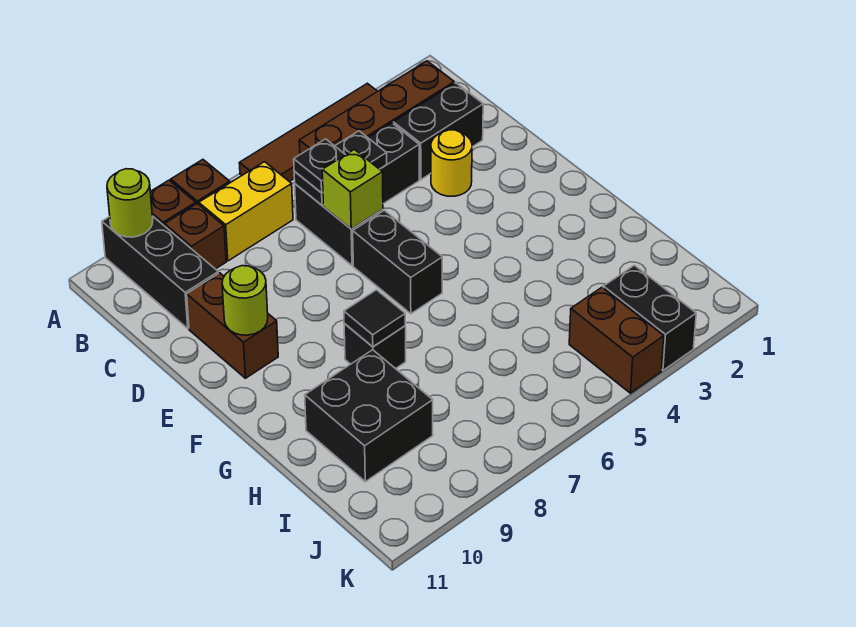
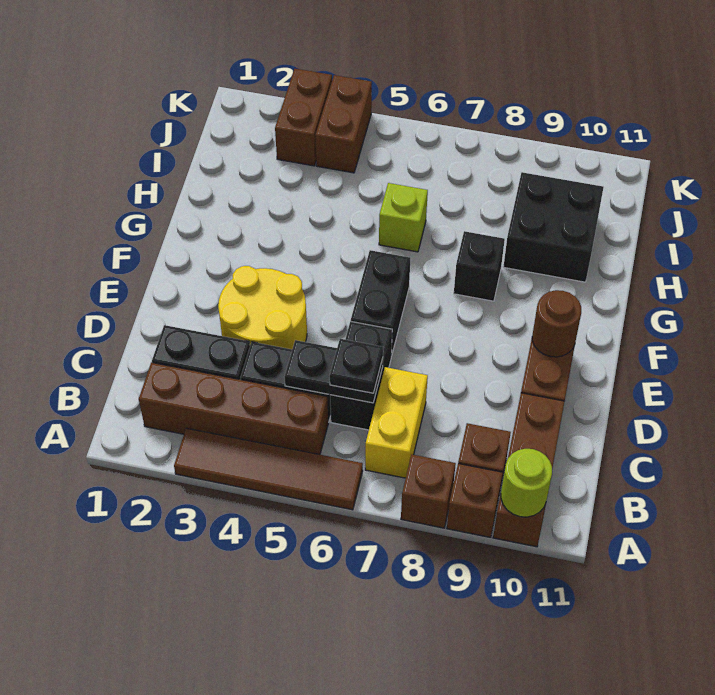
black 1x3 brick [102,216,218,328] -> brown 1x3 brick [493,393,565,547]
yellow 1x2 brick [199,162,293,261] -> yellow 1x2 brick turned to [365,367,428,478]
yellow 1x1 round brick [431,130,472,196] -> yellow 2x2 round brick [218,266,307,349]
lime 1x1 brick [322,149,383,229] -> lime 1x1 brick moved to [379,183,428,252]
lime 1x1 round brick [222,266,268,335] -> brown 1x1 round brick [532,290,581,357]
black 1x1 tile [344,290,405,347] -> none
black 1x2 brick [603,265,696,370] -> brown 1x2 brick [275,69,332,166]

